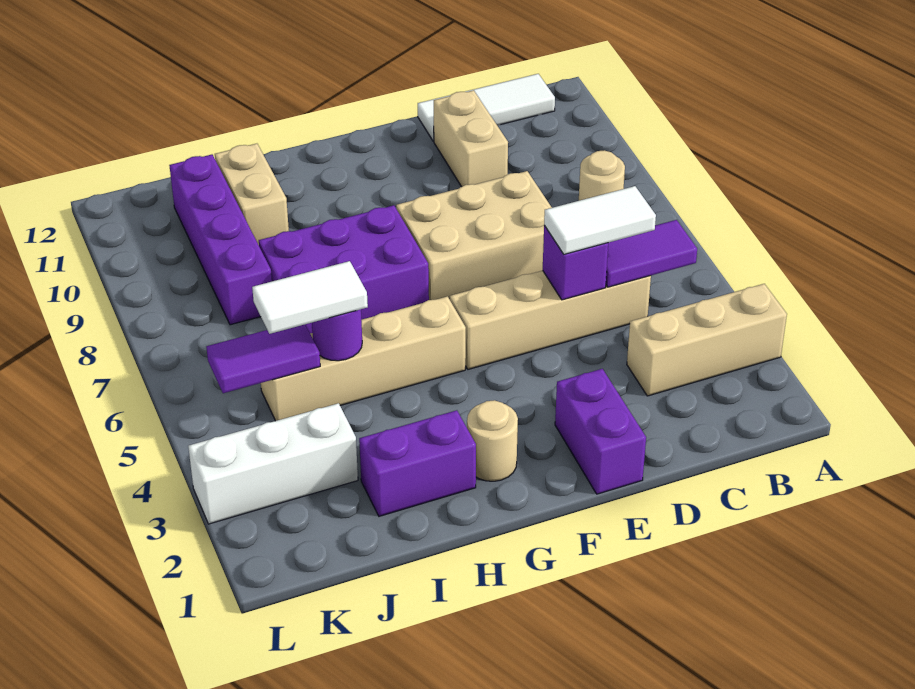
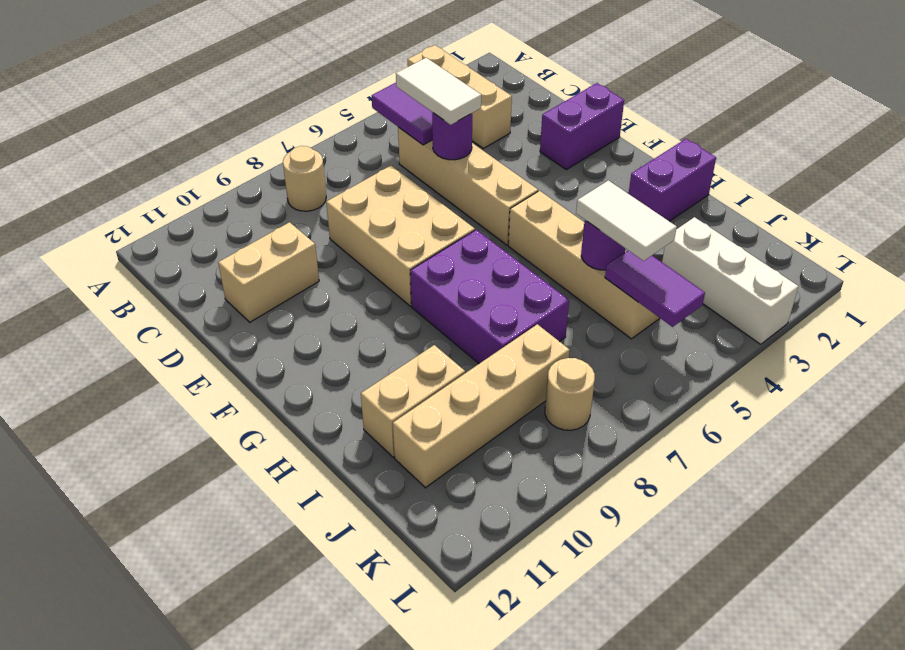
white 1x3 tile [418,74,555,141] -> none
purple 1x1 brick [543,226,608,300] -> purple 1x1 round brick [432,112,472,160]
tan 1x1 round brick [467,400,518,481] -> tan 1x1 round brick moved to [545,358,595,430]
purple 1x2 brick [359,410,476,516] -> purple 1x2 brick turned to [629,139,716,221]
purple 1x4 brick [169,155,272,325] -> tan 1x4 brick [393,324,570,488]

